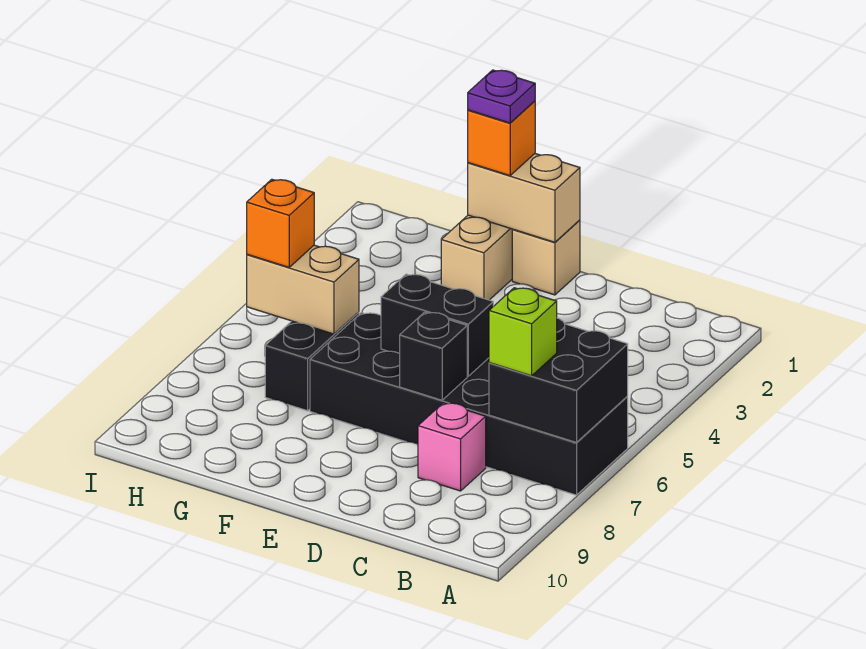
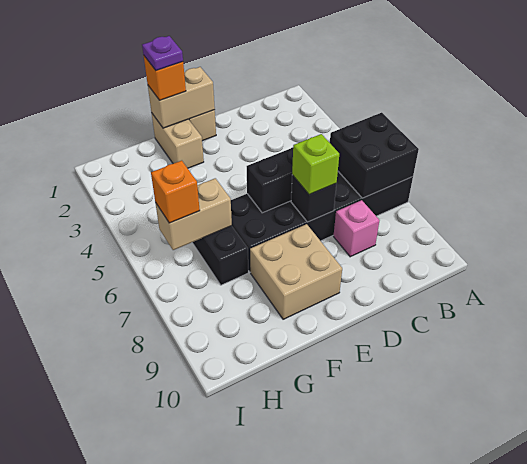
lime 1x1 brick [489,288,557,376] -> lime 1x1 brick moved to [292,134,339,195]
none -> tan 2x2 brick [250,224,342,319]

